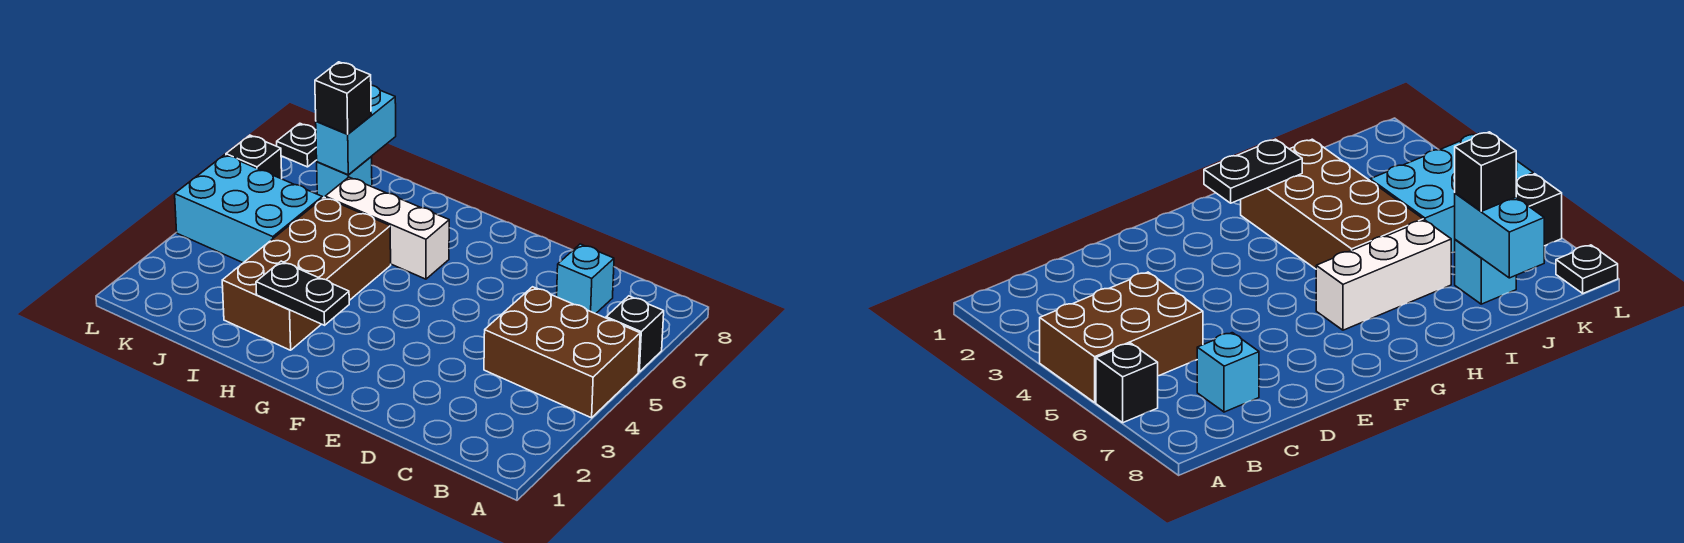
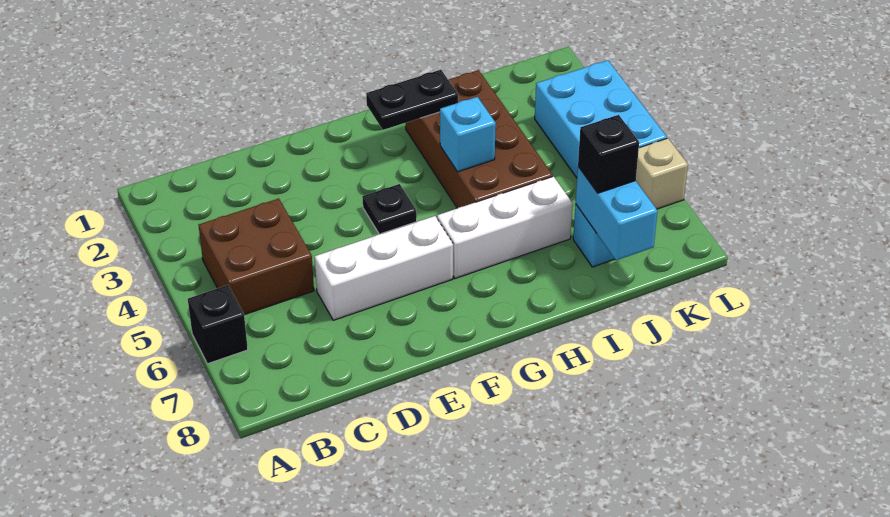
brown 2x3 brick [484,287,640,418] -> brown 2x2 brick [199,199,314,315]
cyan 1x1 brick [557,244,614,314] -> cyan 1x1 brick moved to [440,97,496,172]
none -> white 1x3 brick [315,216,453,320]
cyan 2x3 brick [175,155,322,263] -> cyan 2x3 brick turned to [535,60,667,178]
black 1x1 brick [226,135,282,179] -> tan 1x1 brick [636,138,688,209]
black 1x1 plate [277,123,317,167] -> black 1x1 plate moved to [362,184,417,234]

